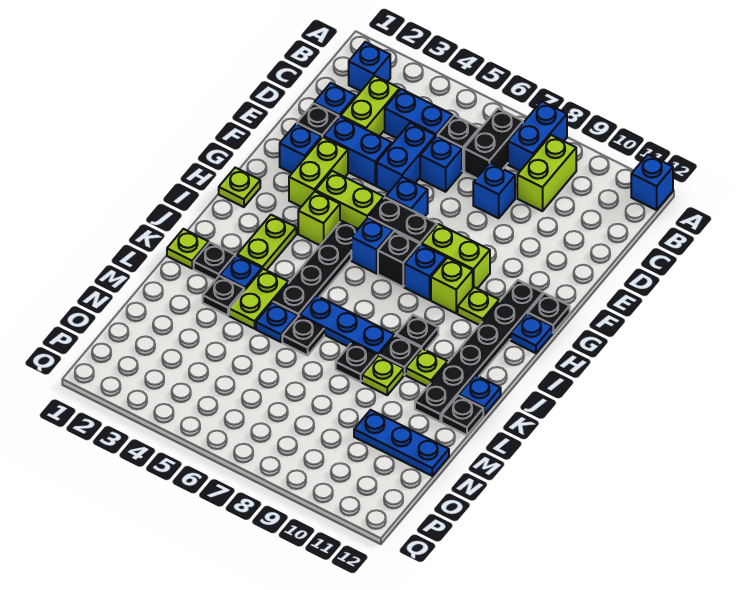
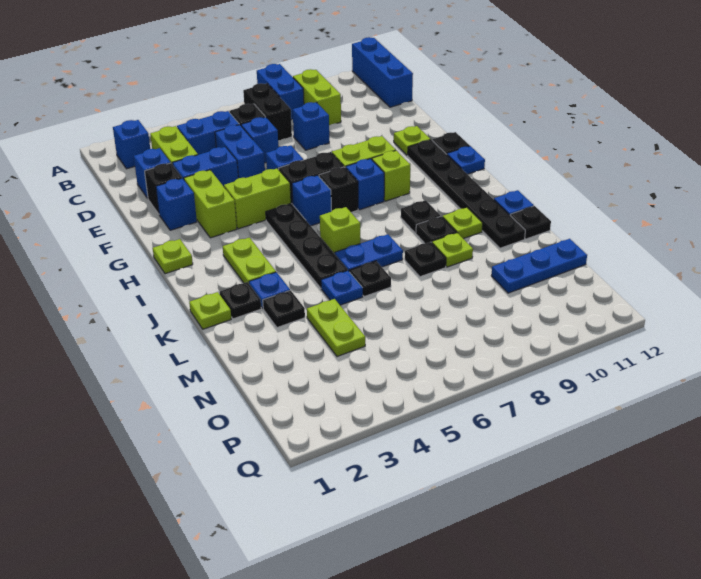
blue 1x1 brick [631,155,673,210] -> blue 1x3 brick [352,37,413,107]
lime 1x1 brick [298,191,340,245] -> lime 1x1 brick moved to [320,207,360,254]
lime 1x1 plate [458,287,499,325] -> lime 1x1 plate moved to [394,126,431,155]
lime 1x2 plate [229,269,288,329] -> lime 1x2 plate moved to [307,299,365,357]
blue 1x3 plate [300,295,394,357] -> blue 1x2 plate [335,234,403,272]

